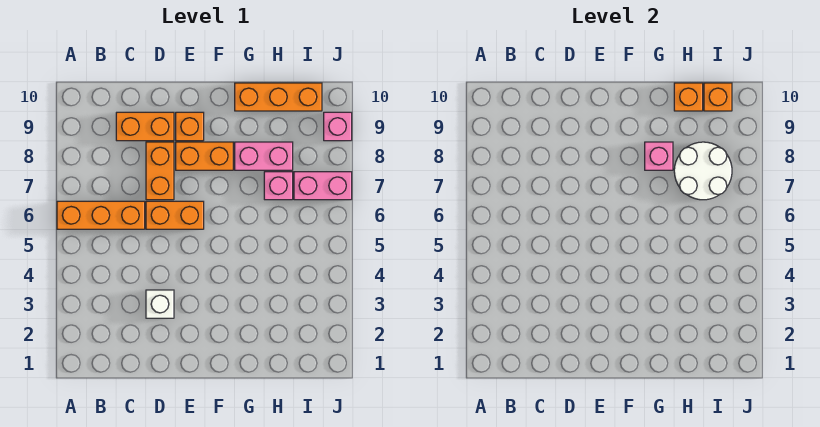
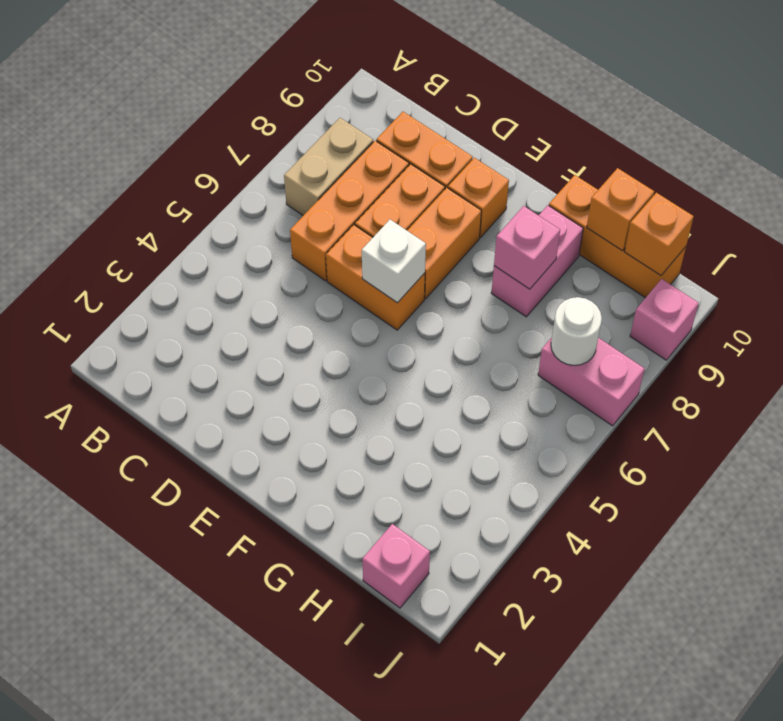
orange 1x3 brick [57,201,145,229] -> orange 1x3 brick turned to [290,141,409,281]
none -> tan 1x2 brick [284,118,373,215]
white 1x1 brick [146,290,174,318] -> white 1x1 brick moved to [362,220,426,303]
orange 1x2 brick [176,142,233,170] -> orange 1x2 brick turned to [407,188,481,299]
pink 1x2 brick [235,142,293,170] -> pink 1x2 brick turned to [491,205,583,317]
pink 1x1 brick [264,172,293,200] -> pink 1x1 brick moved to [362,524,430,608]
white 2x2 round brick [674,142,732,200] -> white 1x1 round brick [551,297,602,365]

